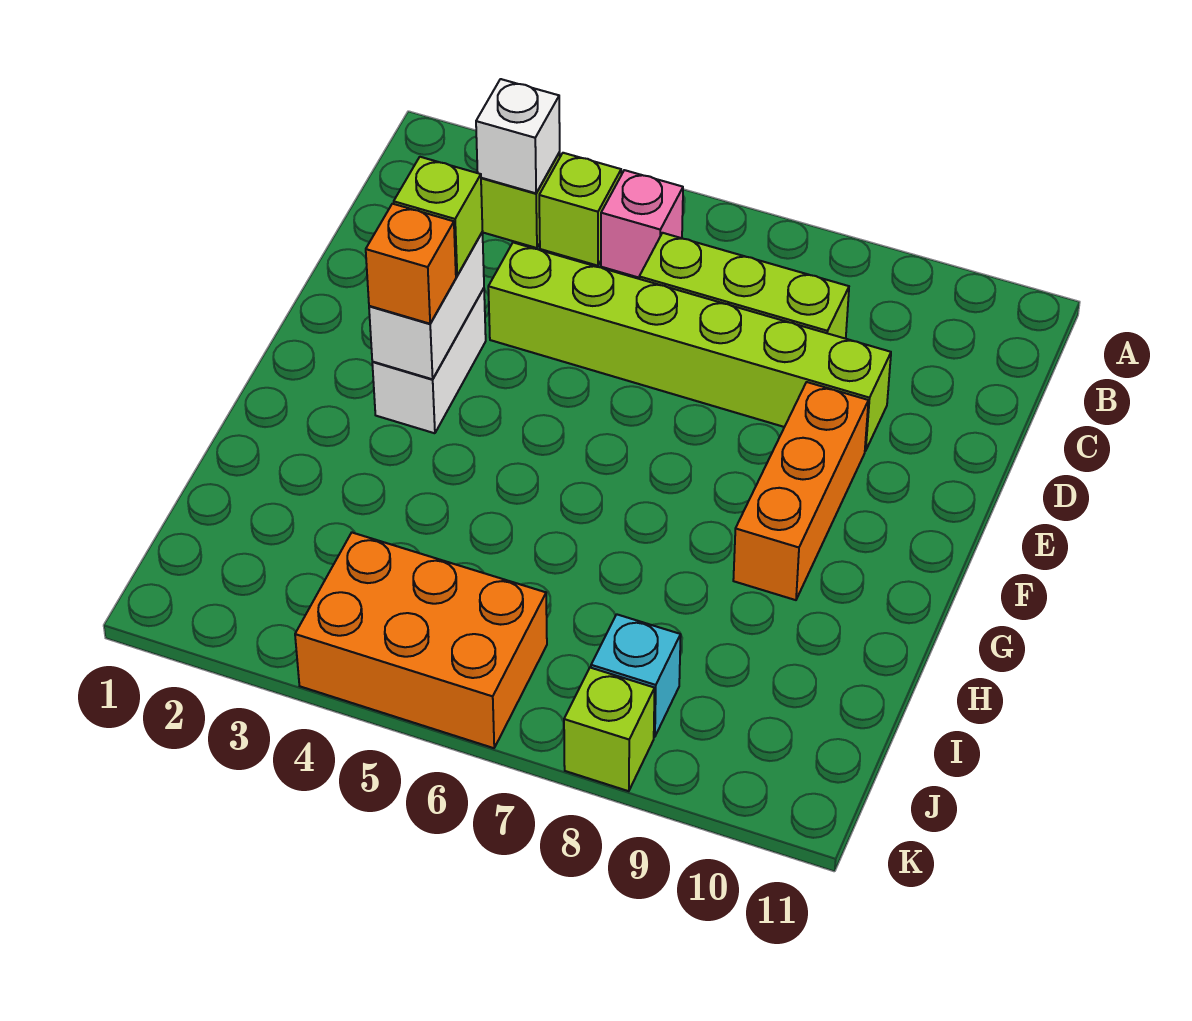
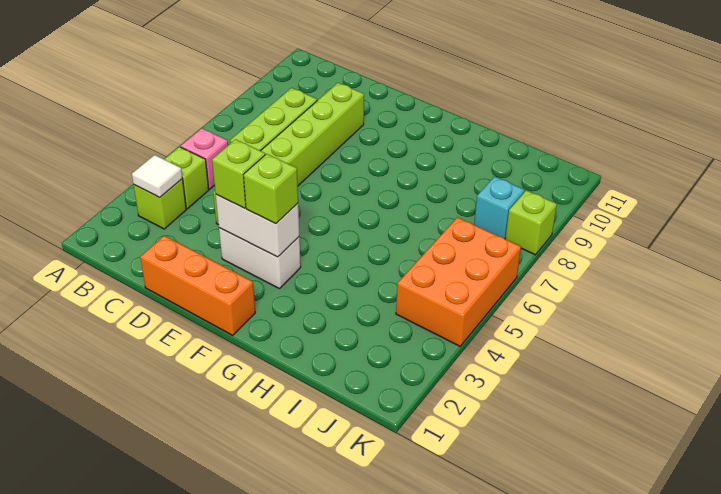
white 1x1 brick [476,79,560,193] -> white 1x1 tile [132,155,182,197]
orange 1x3 brick [733,382,868,600] -> orange 1x3 brick moved to [140,235,255,335]
orange 1x1 brick [366,204,456,324] -> lime 1x1 brick [244,154,298,224]

